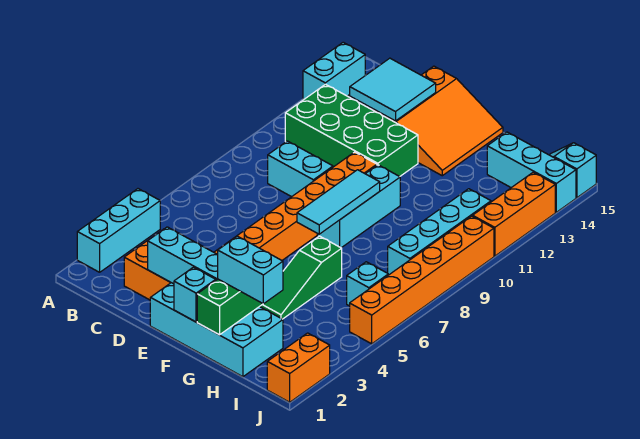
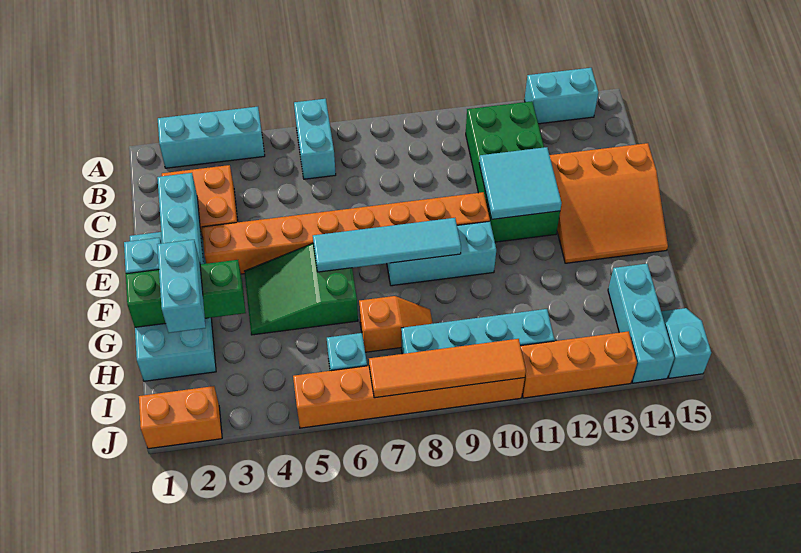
cyan 1x2 brick [268,141,333,197] -> cyan 1x2 brick moved to [294,99,336,179]
cyan 2x2 tile [350,58,436,121] -> cyan 2x2 tile moved to [479,147,562,219]
cyan 1x3 tile [297,170,380,234] -> cyan 1x4 tile [313,218,461,272]
green 1x3 slope [260,236,342,319] -> green 2x3 slope [244,244,358,335]
none -> orange 1x2 slope [359,296,433,352]
none -> orange 1x4 tile [369,339,526,398]

